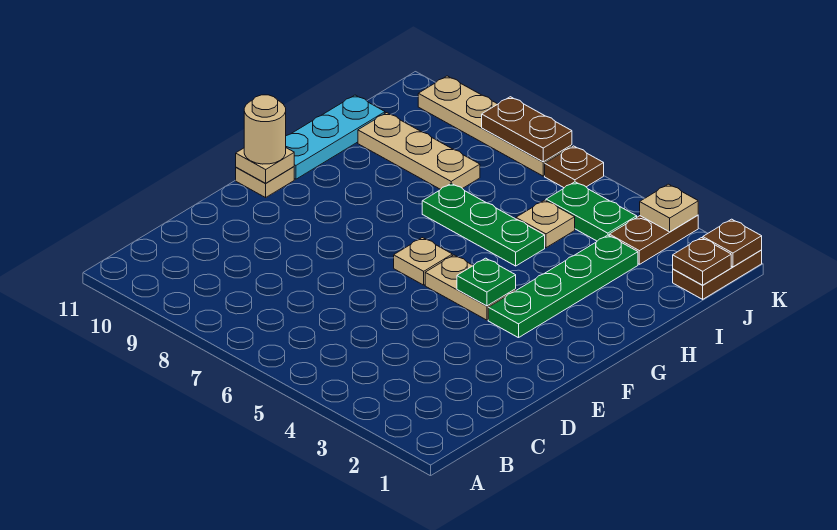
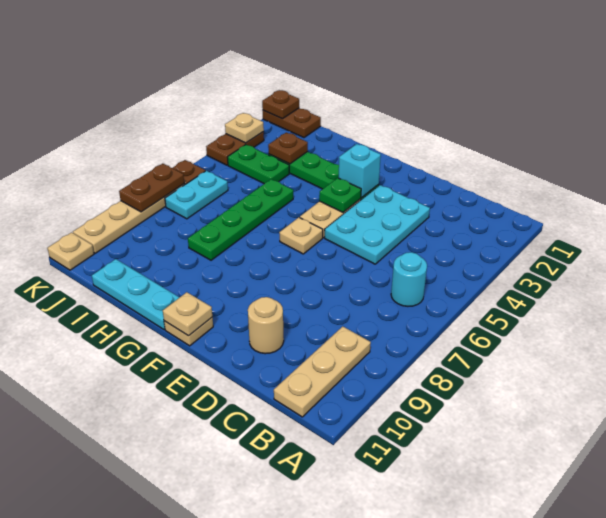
none -> cyan 1x1 round brick [391,252,427,306]
none -> cyan 2x3 plate [325,185,430,264]
none -> cyan 1x1 brick [339,144,381,198]
tan 1x1 round brick [244,95,286,164] -> tan 1x1 round brick moved to [248,297,284,354]
green 1x3 plate [422,183,545,266] -> green 1x4 plate [188,179,293,260]
tan 1x1 plate [516,200,575,248] -> tan 1x1 plate moved to [47,232,94,270]
tan 1x3 plate [358,113,480,189] -> tan 1x3 plate moved to [274,326,371,417]
brown 1x1 plate [673,238,731,285] -> brown 1x1 plate moved to [268,132,308,164]
brown 1x2 plate [609,215,698,264] -> brown 1x2 plate turned to [206,132,264,165]
green 1x2 plate [546,182,637,241] -> green 1x2 plate turned to [228,145,289,184]
none -> cyan 1x2 plate [165,171,228,219]

